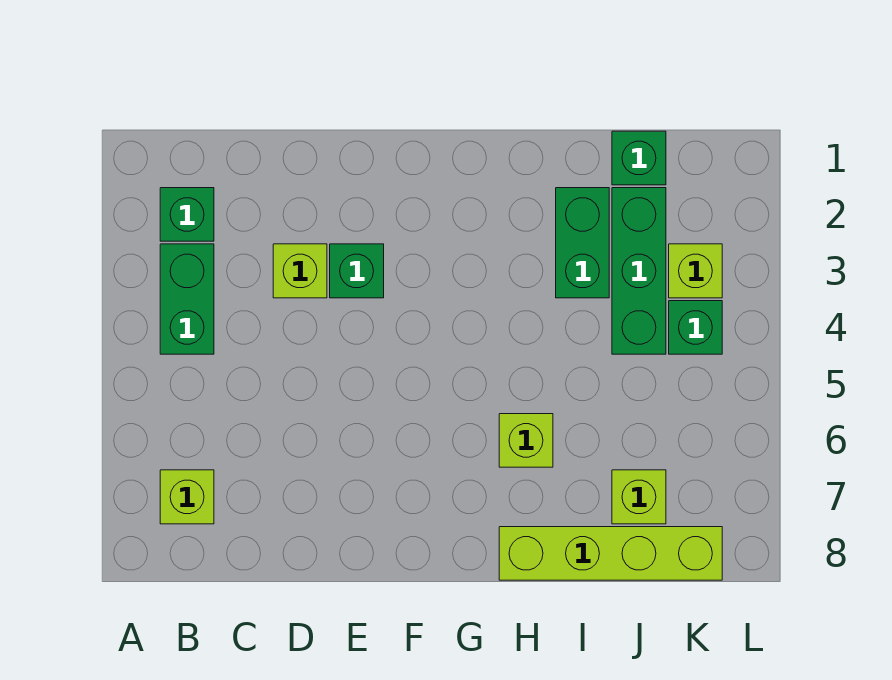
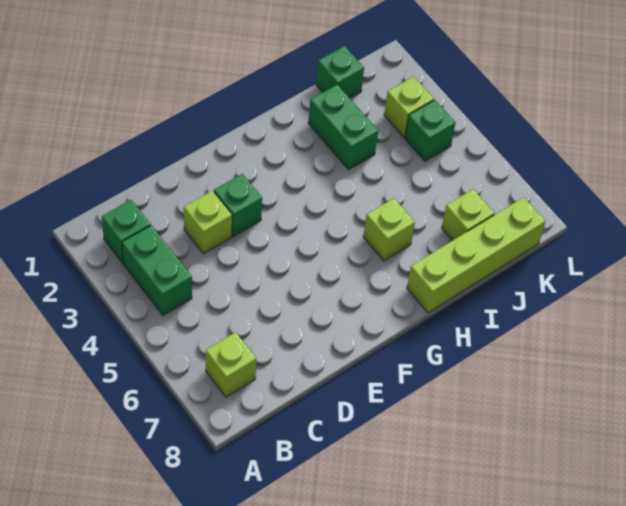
green 1x3 brick [612,188,666,354] -> none

